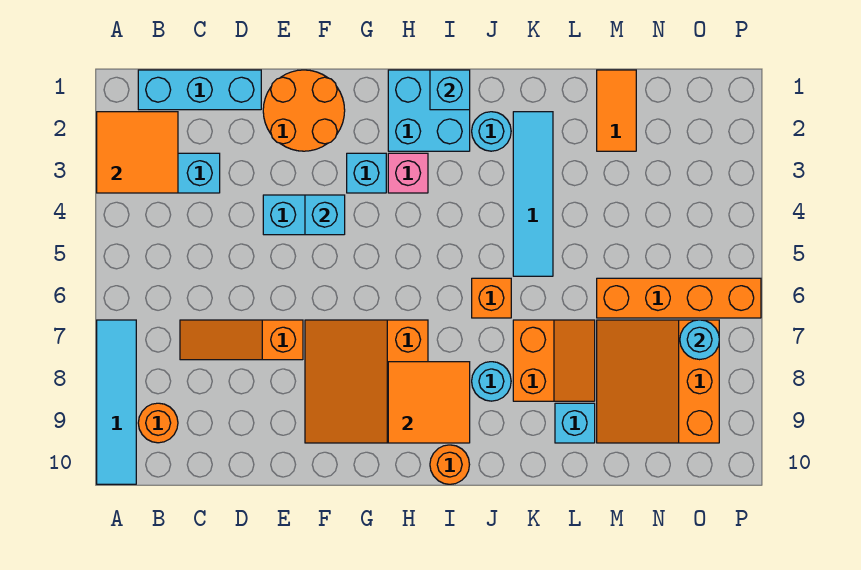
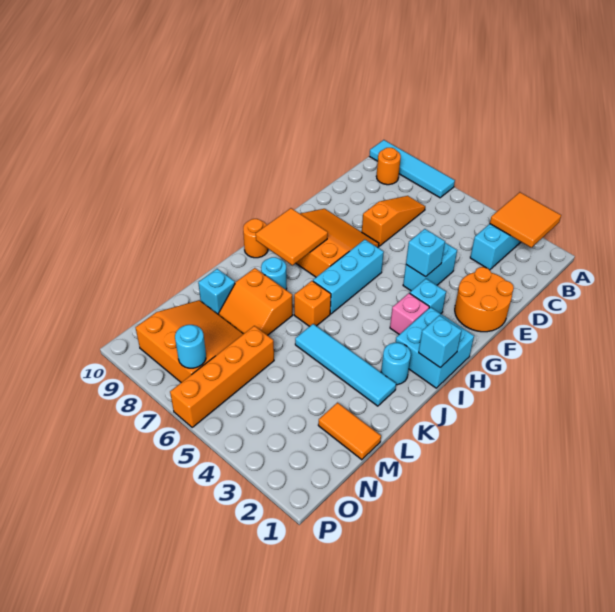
cyan 1x3 brick [138,70,261,110] -> cyan 1x3 brick moved to [313,240,384,314]

